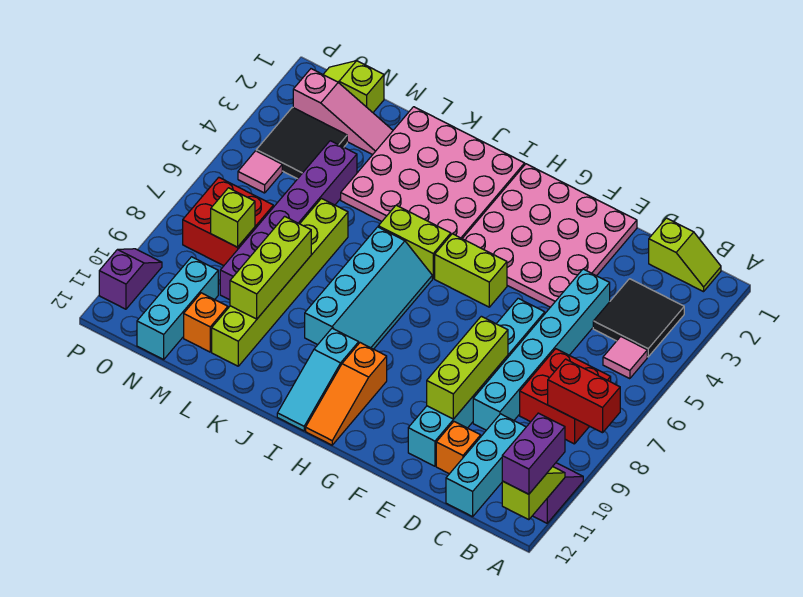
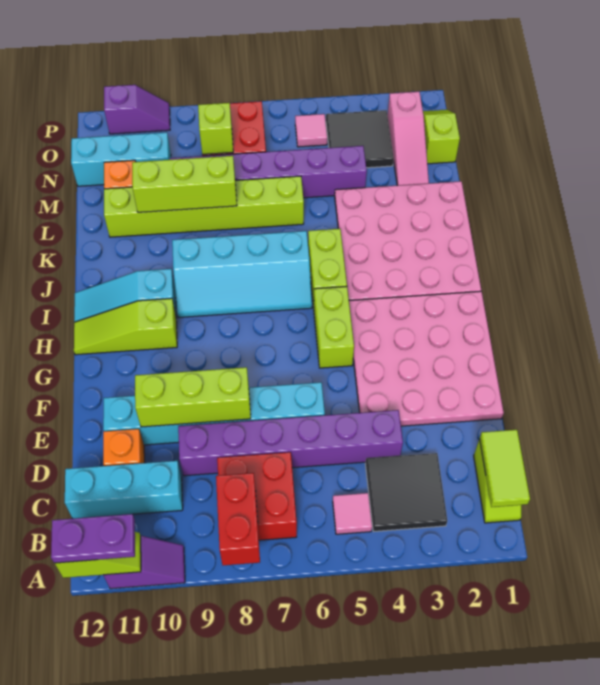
purple 1x2 brick [502,413,565,494] -> purple 1x2 plate [51,514,135,563]
none -> lime 1x2 tile [479,430,530,507]
cyan 1x6 brick [473,269,610,430] -> purple 1x6 brick [178,410,403,476]
orange 1x3 slope [306,343,387,445] -> lime 1x3 slope [74,298,177,355]

